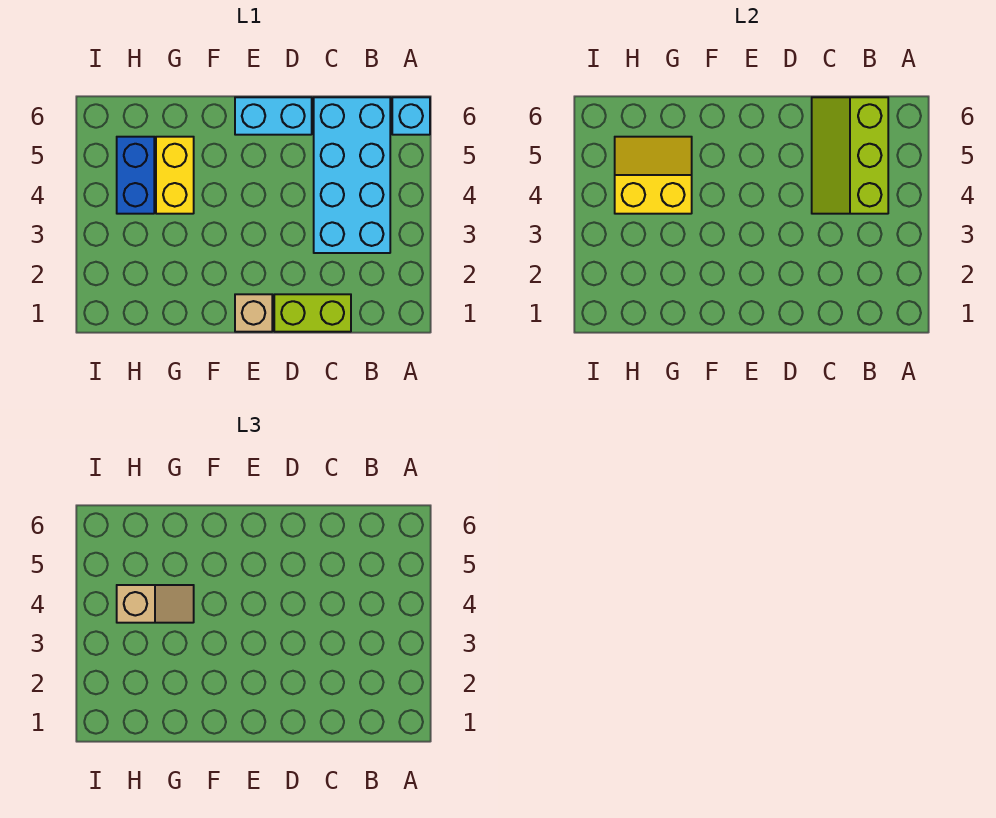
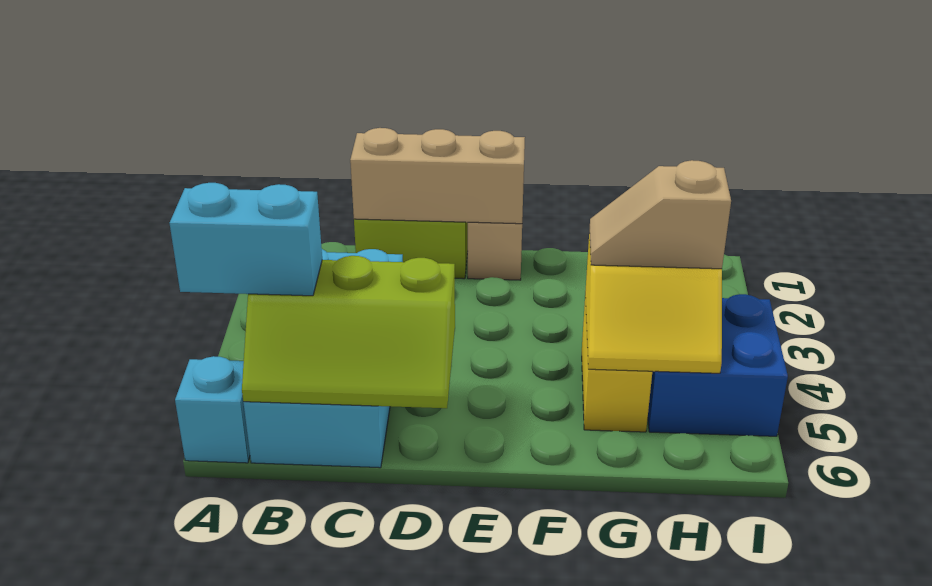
lime 2x3 slope [812,97,888,214] -> lime 2x3 slope turned to [242,256,455,408]
none -> tan 1x3 brick [350,128,525,224]
cyan 1x2 brick [235,97,312,135] -> cyan 1x2 brick moved to [170,183,322,296]
blue 1x2 brick [117,137,154,214] -> blue 2x2 brick [648,294,788,436]

